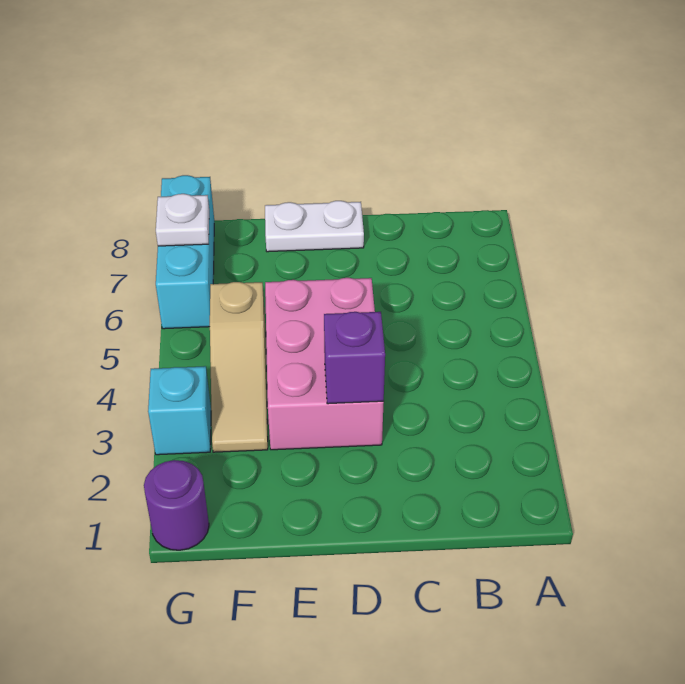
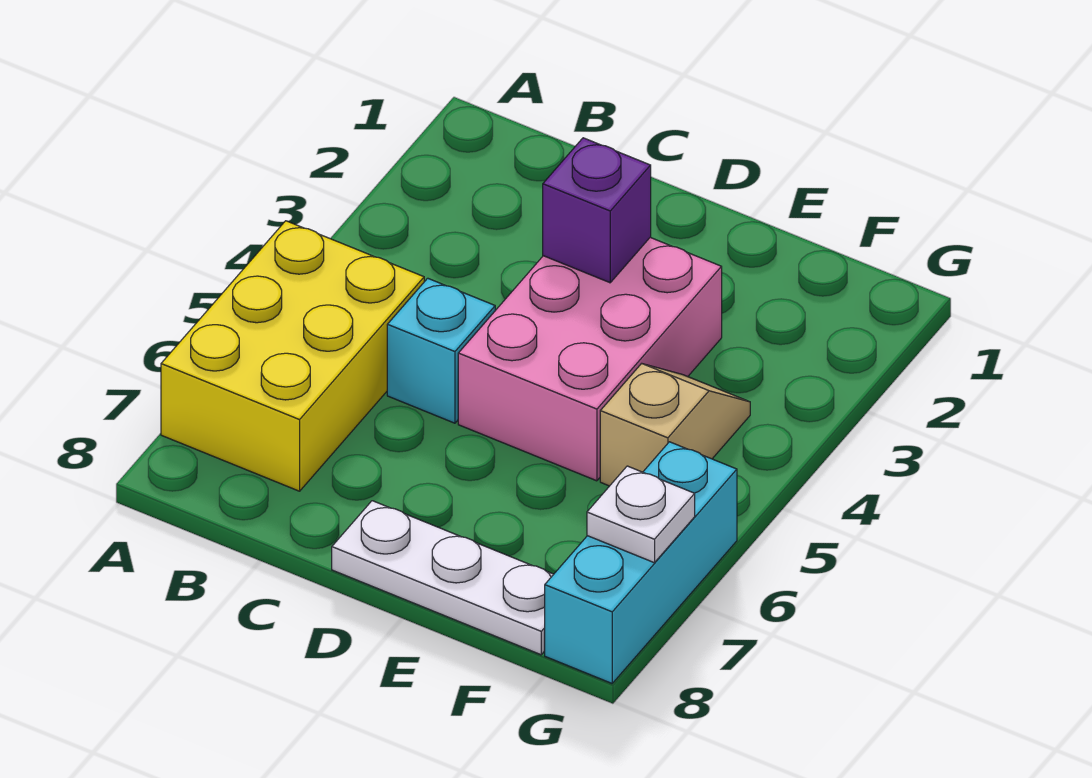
none -> yellow 2x3 brick [161,221,424,491]
white 1x2 plate [265,201,364,252] -> white 1x3 plate [332,501,554,655]
tan 1x3 slope [210,282,268,452] -> tan 1x2 slope [600,363,750,486]
purple 1x1 round brick [144,460,209,550] -> none
cyan 1x1 brick [148,366,211,455] -> cyan 1x1 brick moved to [387,278,495,423]

